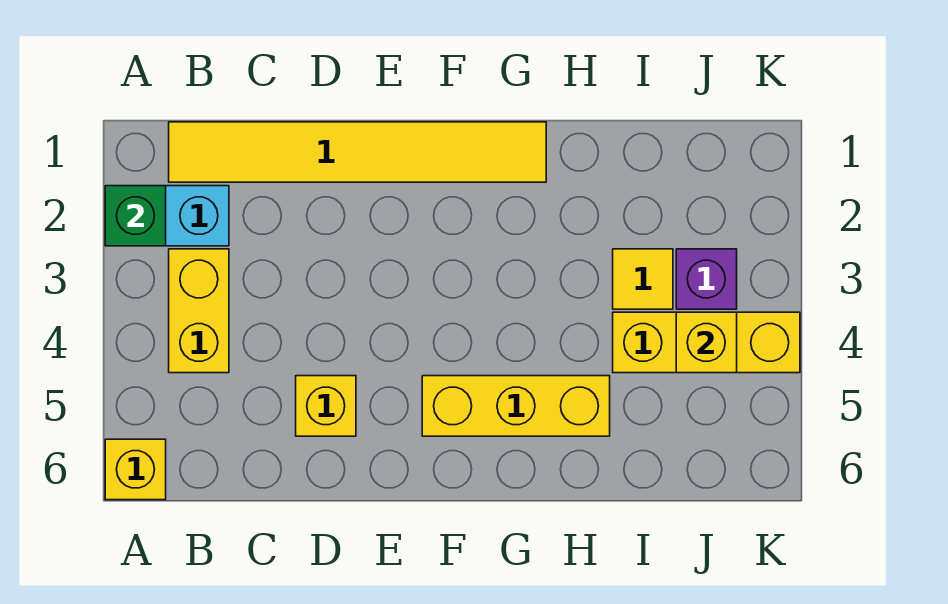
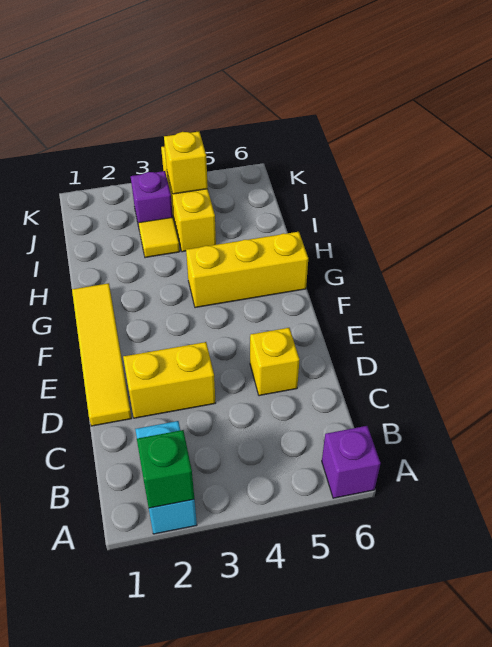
yellow 1x1 brick [105,439,166,500] -> purple 1x1 brick [322,426,380,498]
yellow 1x6 tile [169,122,546,182] -> yellow 1x4 tile [72,283,132,426]
yellow 1x2 brick [169,249,229,373] -> yellow 1x2 brick moved to [123,342,215,418]
yellow 1x3 brick [422,376,610,436] -> yellow 1x3 brick turned to [186,232,308,308]

